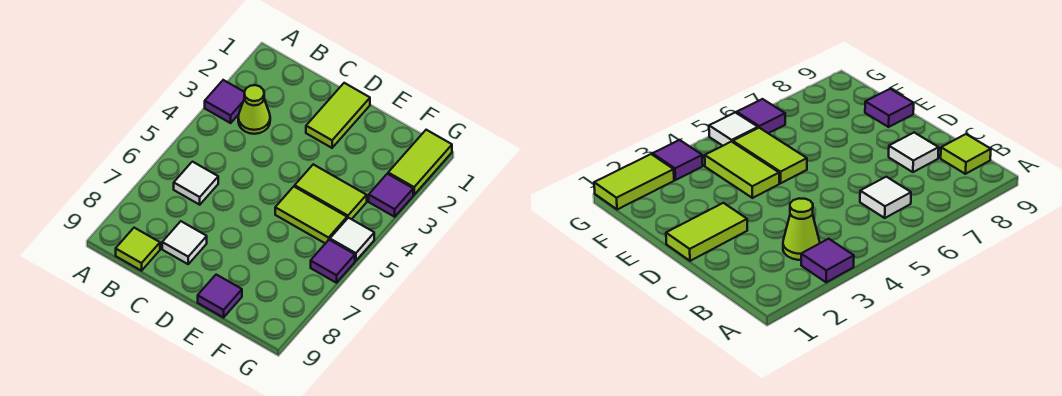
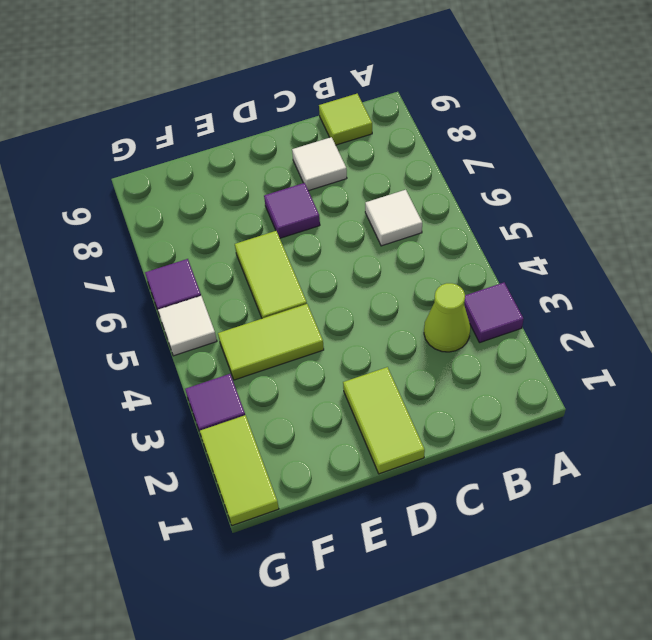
lime 1x2 tile [275,187,347,243] -> lime 1x2 tile turned to [235,231,307,318]
purple 1x1 tile [198,275,242,318] -> purple 1x1 tile moved to [264,183,320,238]

